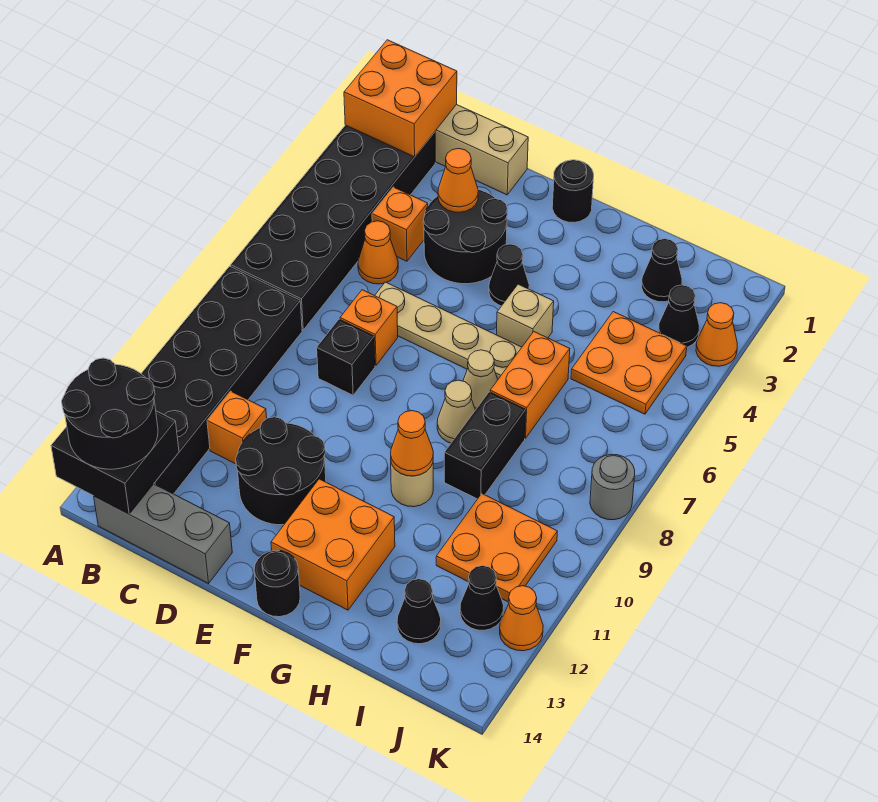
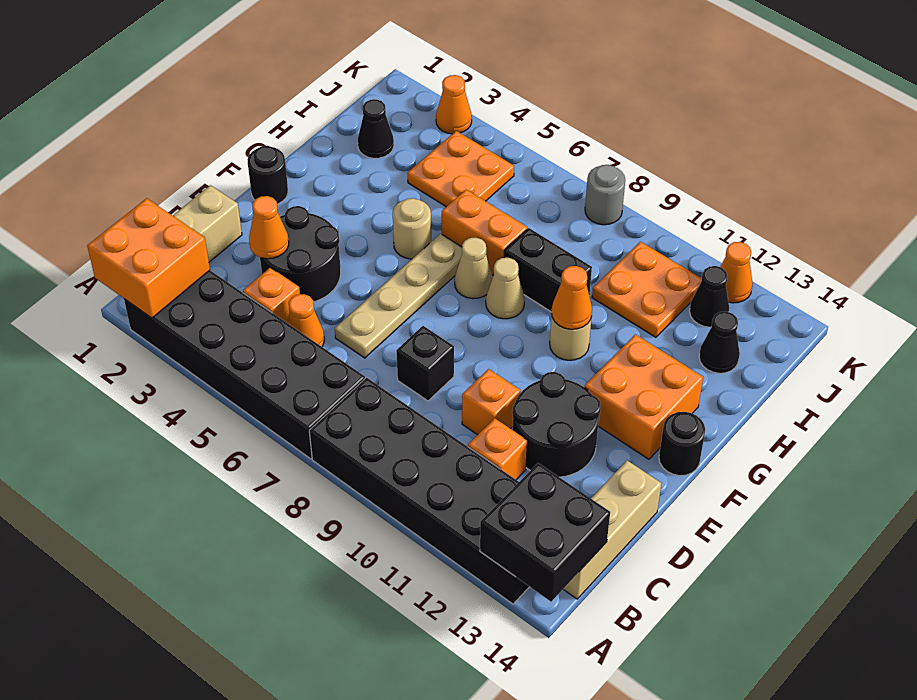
black 2x2 round brick [62,358,158,469] -> none
grey 1x3 brick [94,484,232,583] -> tan 1x3 brick [563,461,661,599]
orange 1x1 brick [340,290,398,365] -> orange 1x1 brick moved to [462,369,521,435]
black 1x1 cone [489,244,529,306] -> none
tan 1x1 brick [497,284,554,347] -> tan 1x1 round brick [393,198,431,259]
black 1x1 cone [658,285,699,347] -> none

